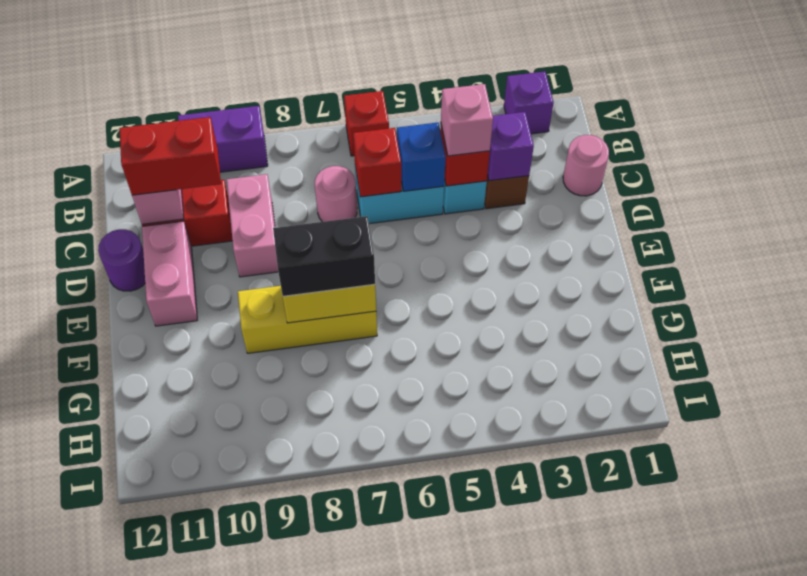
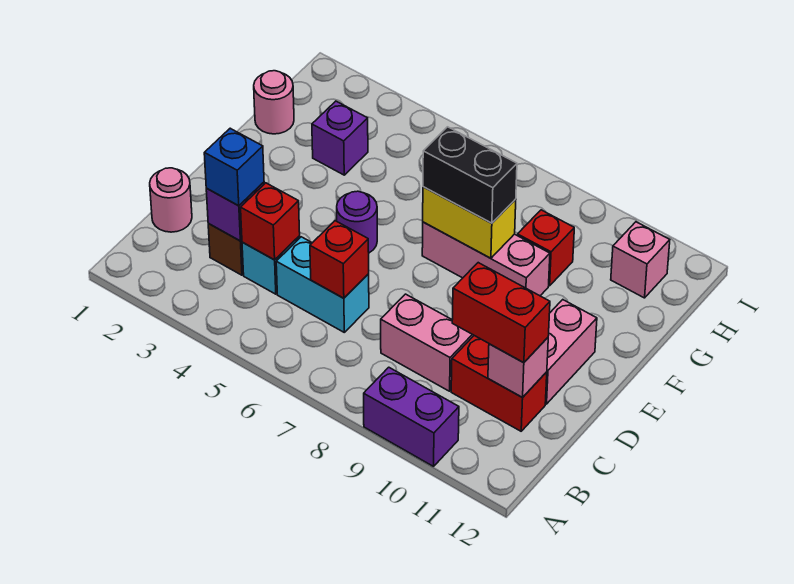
purple 1x1 brick [504,71,554,134] -> purple 1x1 brick moved to [312,101,368,175]
red 1x1 brick [344,91,389,156] -> red 1x1 brick moved to [517,210,574,286]
pink 1x1 brick [441,84,493,156] -> pink 1x1 brick moved to [611,222,670,298]
blue 1x1 brick [397,123,446,191] -> blue 1x1 brick moved to [204,128,264,206]
pink 1x1 round brick [315,166,357,222] -> pink 1x1 round brick moved to [254,71,294,134]
pink 1x2 brick [227,174,278,277] -> pink 1x2 brick turned to [381,294,474,391]
purple 1x1 round brick [98,229,145,291] -> purple 1x1 round brick moved to [337,191,377,253]
yellow 1x3 brick [238,286,377,353] -> pink 1x3 brick [422,222,550,296]

